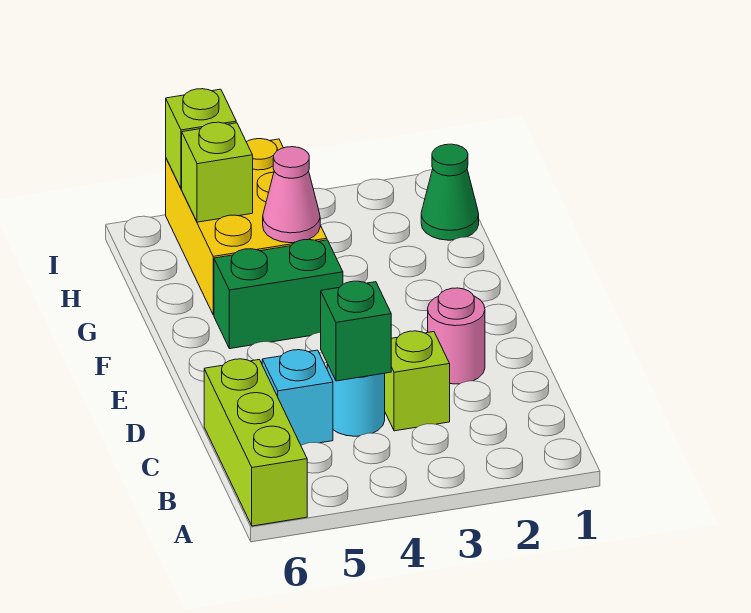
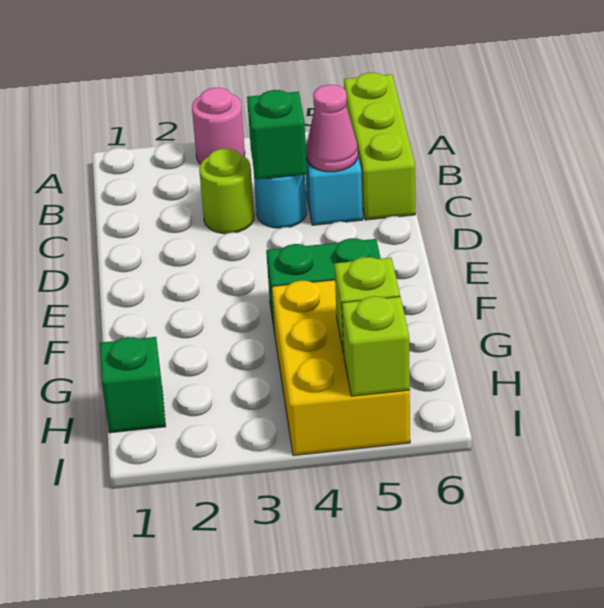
lime 1x1 brick [385,331,450,431] -> lime 1x1 round brick [199,149,254,234]
pink 1x1 round brick [428,288,485,384] -> pink 1x1 round brick moved to [192,88,245,164]
pink 1x1 cone [263,147,320,243] -> pink 1x1 cone moved to [306,85,358,172]
green 1x1 cone [421,144,479,240] -> green 1x1 brick [100,337,166,433]

